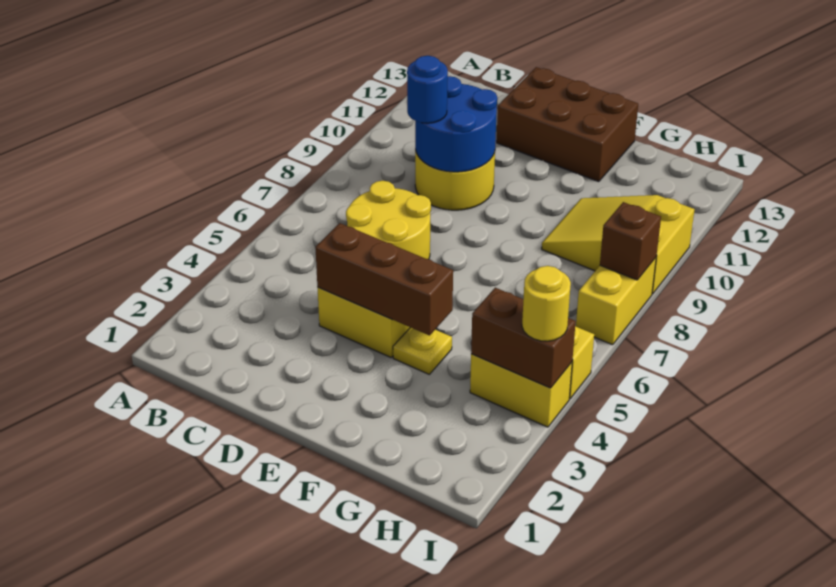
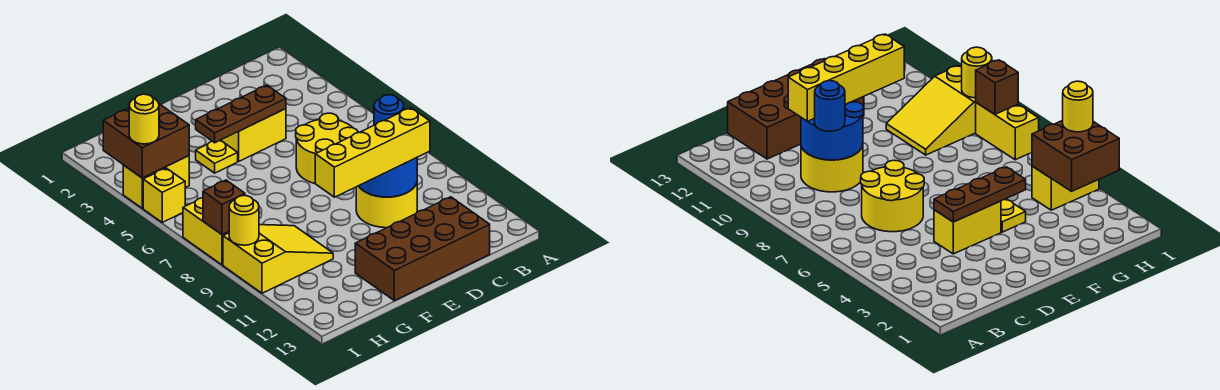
none -> yellow 1x4 brick [315,108,430,197]
brown 1x3 brick [315,223,453,335] -> brown 1x3 plate [196,85,286,143]
brown 2x3 brick [497,67,638,182] -> brown 2x4 brick [355,197,490,301]
brown 1x2 brick [471,288,576,388] -> brown 2x2 brick [103,104,189,178]
none -> yellow 1x1 round brick [229,196,259,245]

